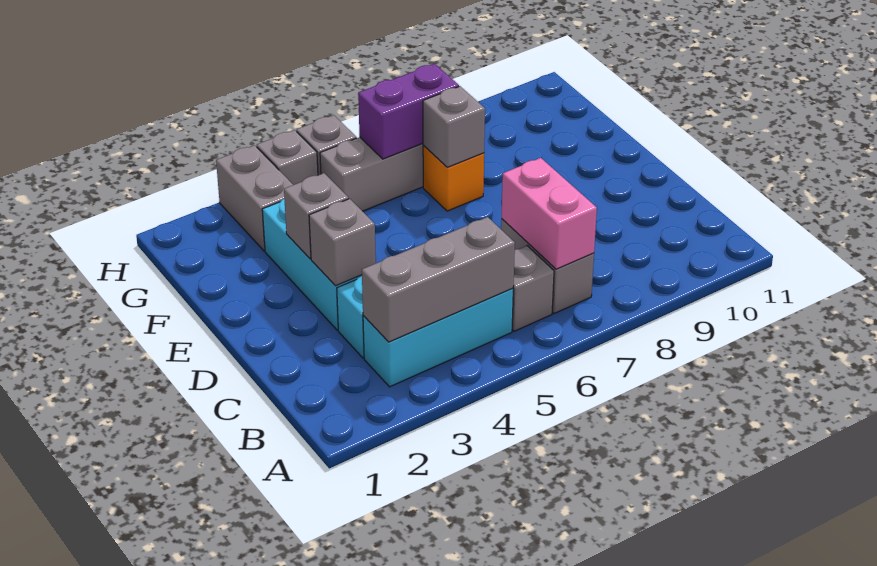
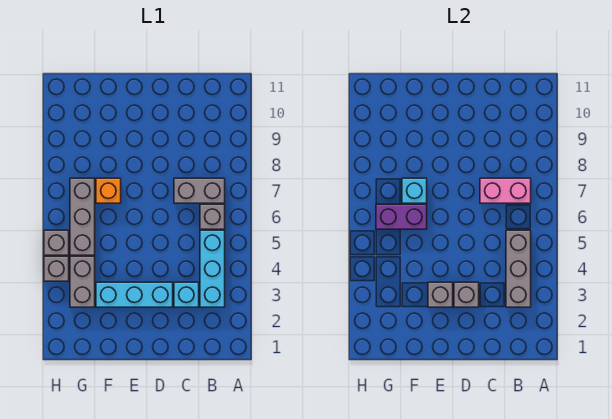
grey 1x1 brick [423,86,485,167] -> cyan 1x1 brick [402,178,427,203]
grey 1x2 brick [216,145,293,251] -> grey 1x2 brick turned to [70,256,95,307]
purple 1x2 brick [358,64,459,159] -> purple 1x2 brick turned to [376,204,427,229]

